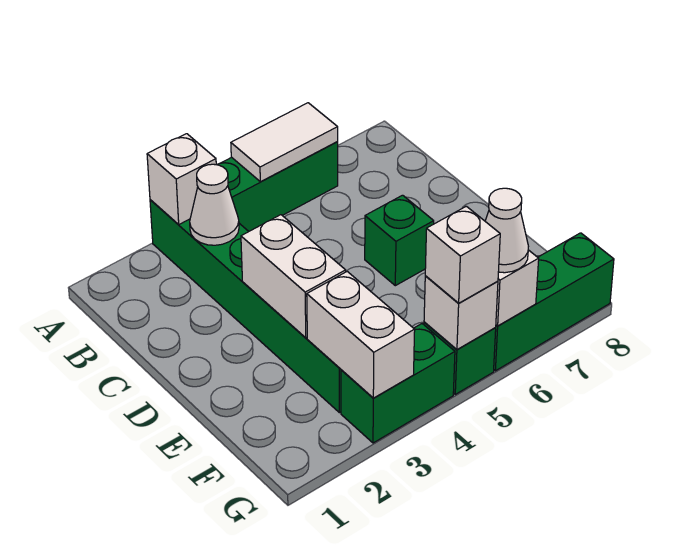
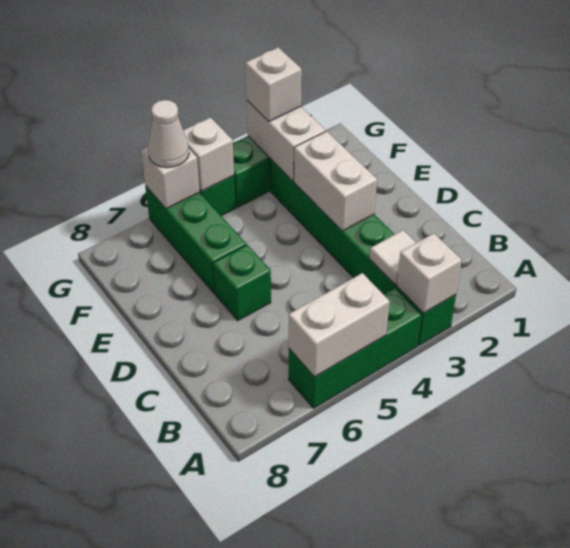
white 1x2 tile [231,103,338,182] -> white 1x2 brick [289,273,390,377]
white 1x1 cone [190,164,239,245] -> white 1x1 tile [370,230,416,285]
white 1x1 brick [425,206,500,303] -> white 1x1 brick moved to [246,47,302,122]
green 1x3 brick [494,233,614,371] -> green 1x3 brick turned to [145,186,246,294]

